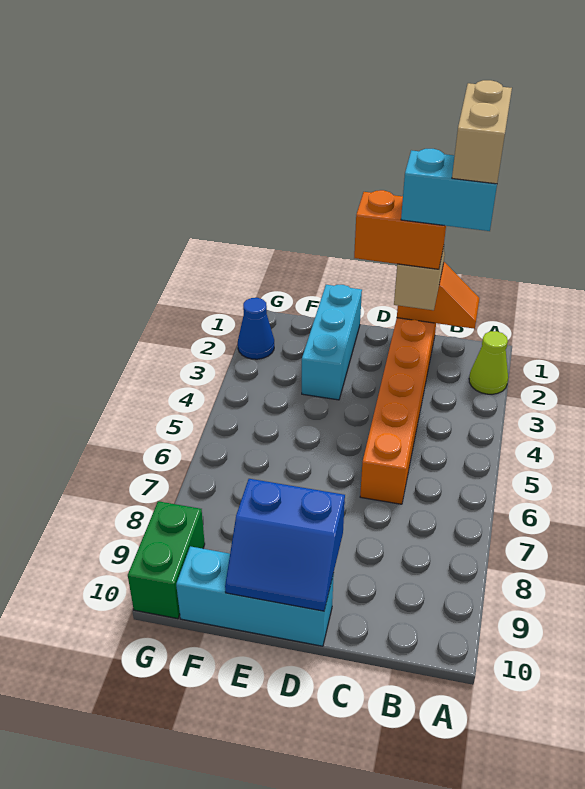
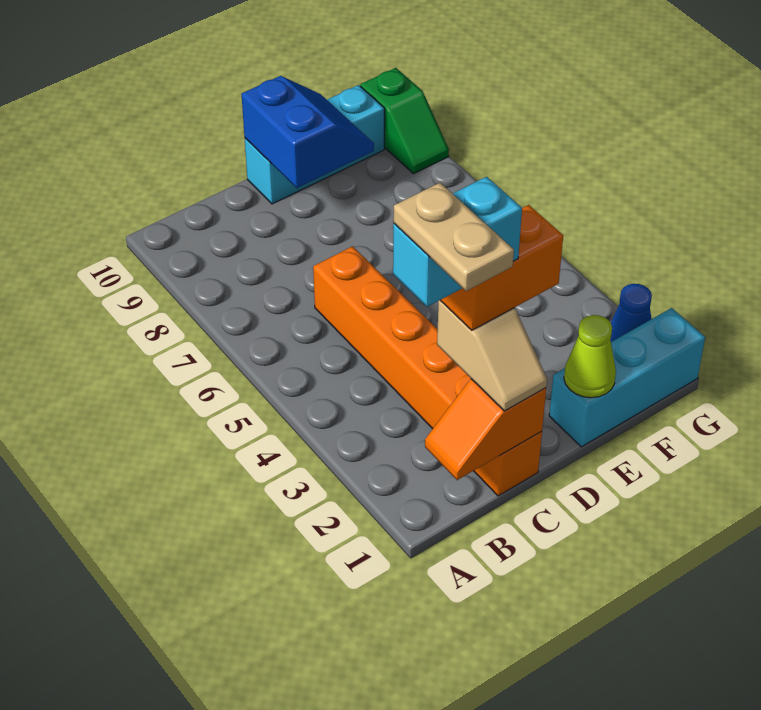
lime 1x1 cone [469,331,508,394] -> lime 1x1 cone moved to [564,315,616,398]
tan 1x2 brick [452,80,512,184] -> tan 1x2 plate [393,183,514,291]
blue 2x2 slope [225,479,345,611] -> blue 2x2 slope turned to [242,76,374,188]
cyan 1x3 brick [302,285,362,400] -> cyan 1x3 brick turned to [549,308,705,447]
green 1x2 brick [128,501,205,619] -> green 1x2 slope [360,68,449,174]

